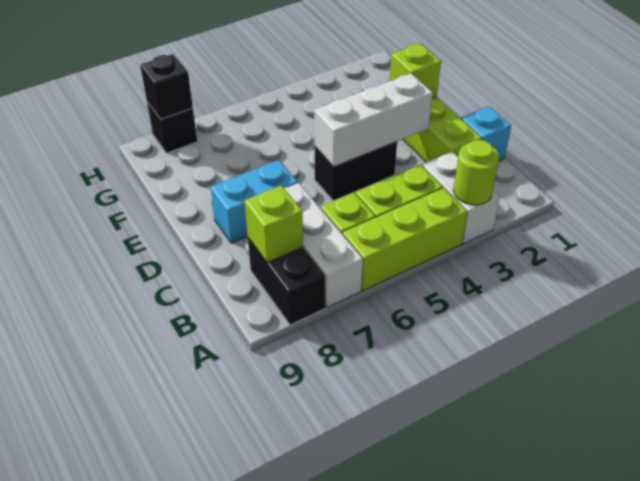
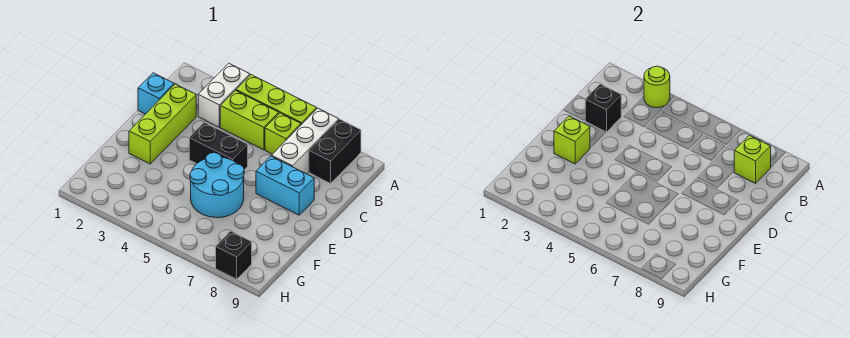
white 1x3 brick [314,74,433,167] -> none
none -> cyan 2x2 round brick [190,153,244,218]
black 1x1 brick [140,54,193,119] -> black 1x1 brick moved to [585,84,621,132]

